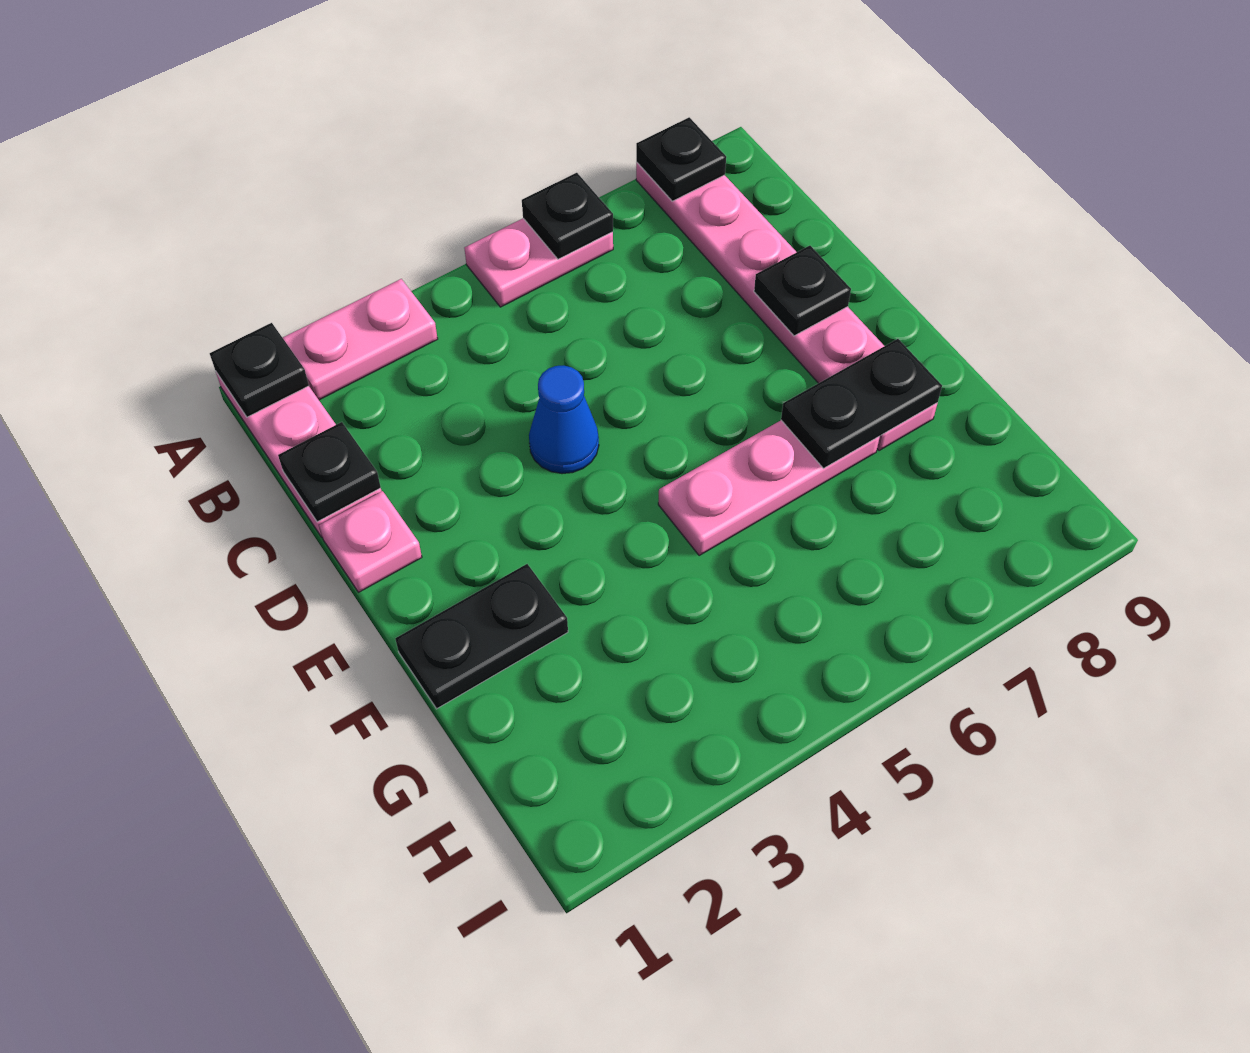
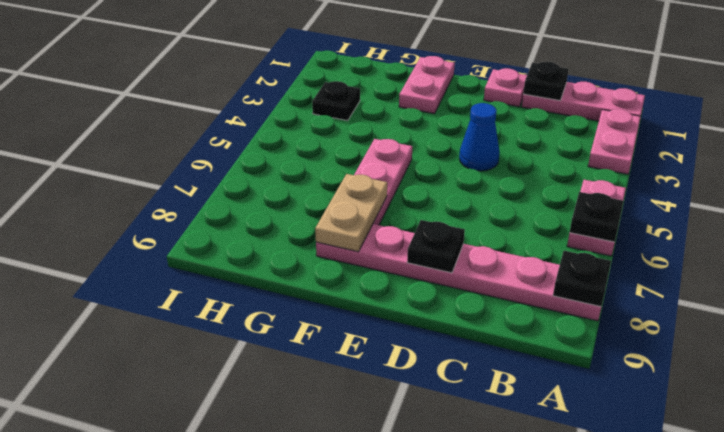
black 1x1 plate [210,323,309,417] -> black 1x1 plate moved to [312,81,360,121]
black 1x2 plate [395,564,568,709] -> pink 1x2 plate [399,56,455,114]
black 1x2 plate [781,339,942,468] -> tan 1x2 plate [315,174,387,252]

